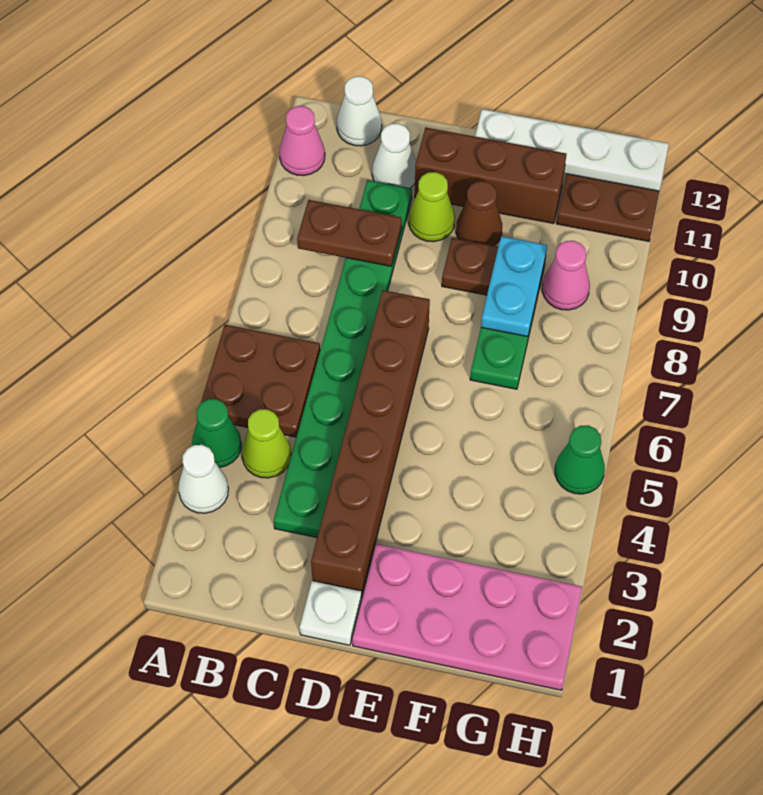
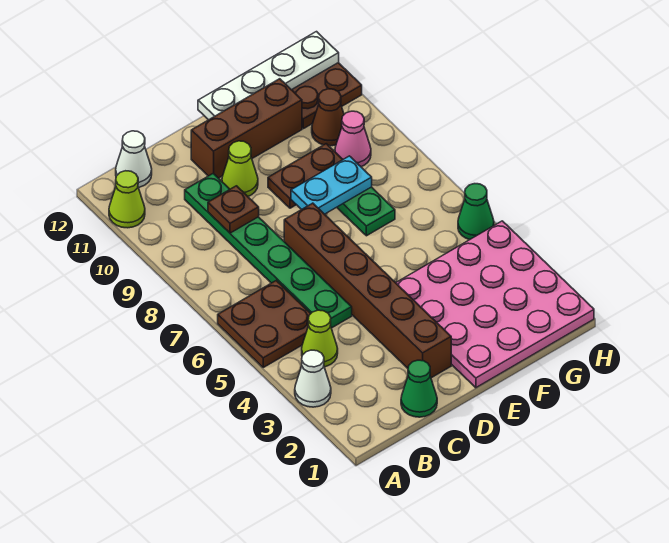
green 1x1 cone [192,399,241,468] -> green 1x1 cone moved to [401,360,437,417]
pink 1x1 cone [280,106,325,176] -> lime 1x1 cone [109,171,145,228]
brown 1x2 plate [297,200,402,266] -> brown 1x1 plate [208,186,259,233]
green 1x8 plate [274,180,412,538] -> green 1x6 plate [185,174,352,328]
white 1x1 cone [372,124,416,188] -> none
white 1x1 plate [300,581,362,645] -> none
pink 2x4 plate [352,544,582,690] -> pink 4x4 plate [396,221,594,388]
brown 1x1 cone [456,181,502,246] -> brown 1x1 cone moved to [312,89,344,146]
cyan 1x2 plate [481,236,547,337] -> cyan 1x2 plate turned to [291,156,372,214]

